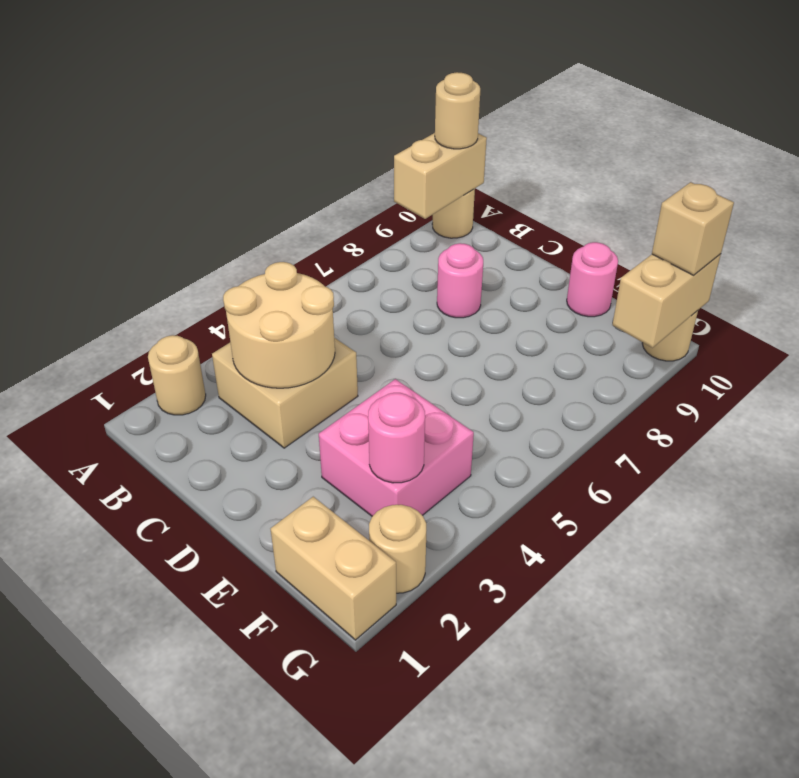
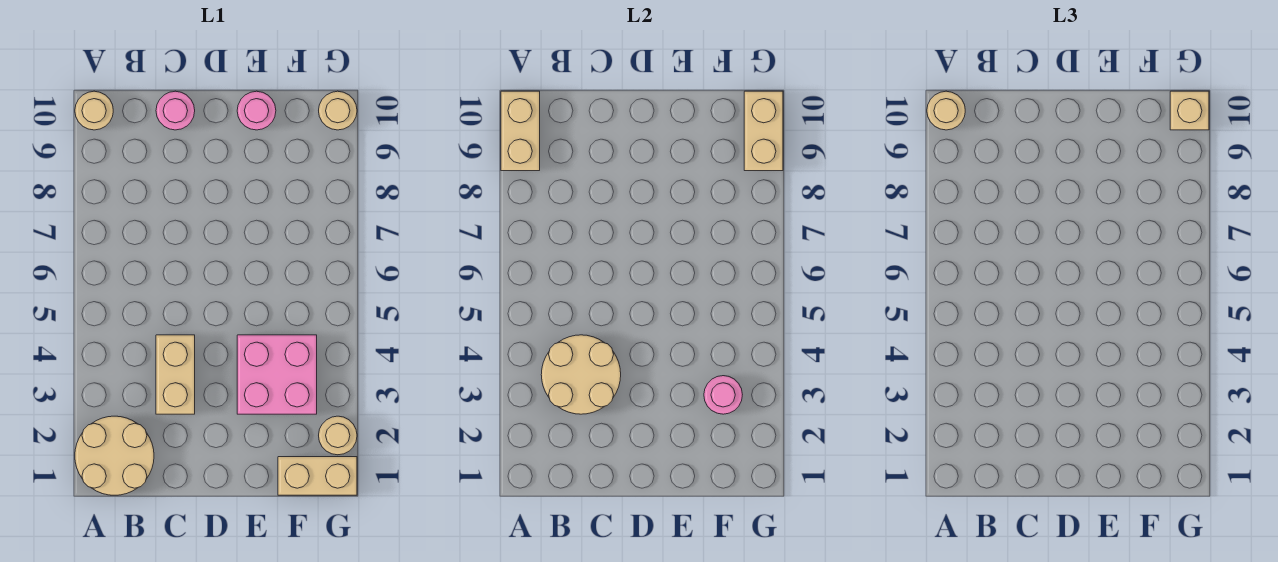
tan 1x1 round brick [148,335,206,415] -> tan 2x2 round brick [75,416,154,495]
tan 2x2 brick [212,338,358,448] -> tan 1x2 brick [156,335,195,414]
pink 1x1 round brick [437,243,483,318] -> pink 1x1 round brick moved to [156,91,195,130]

